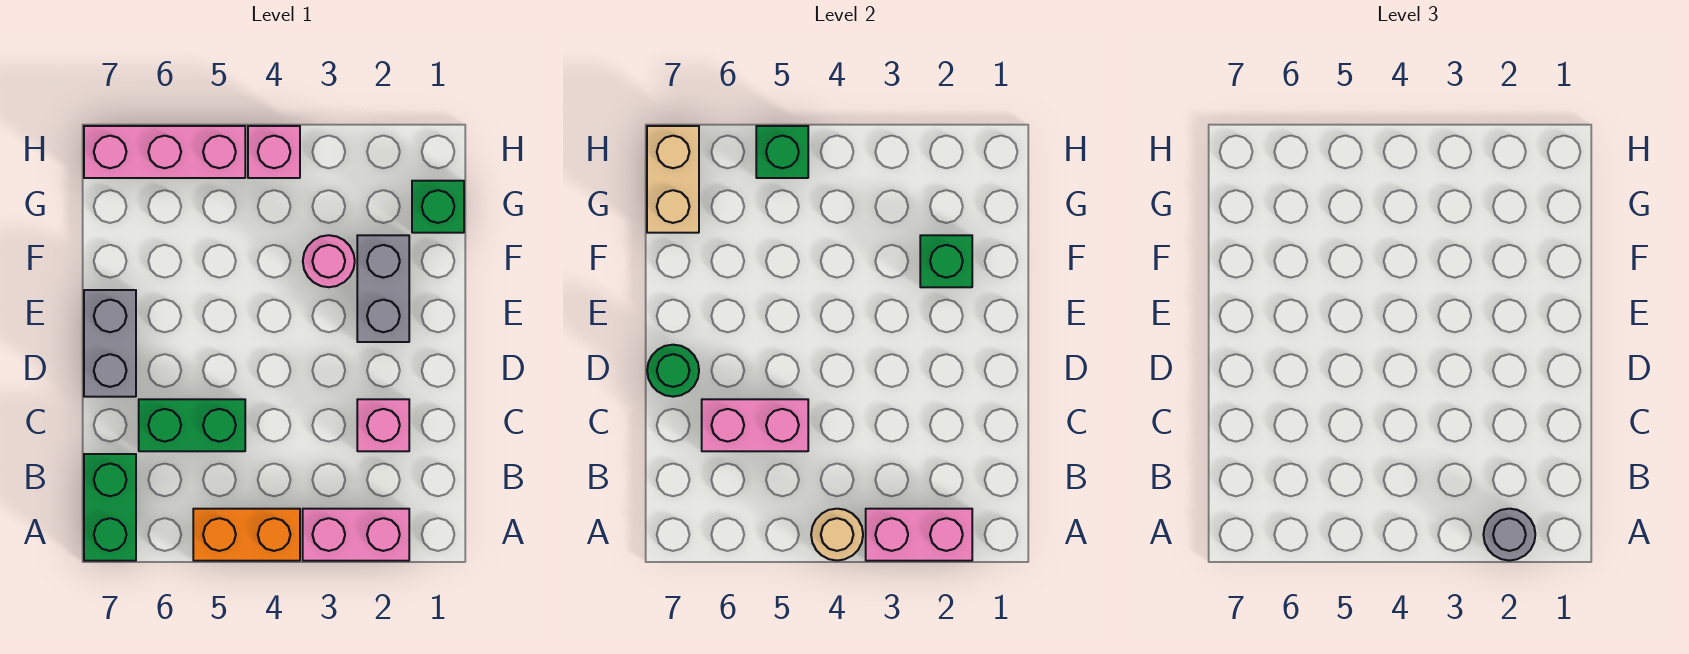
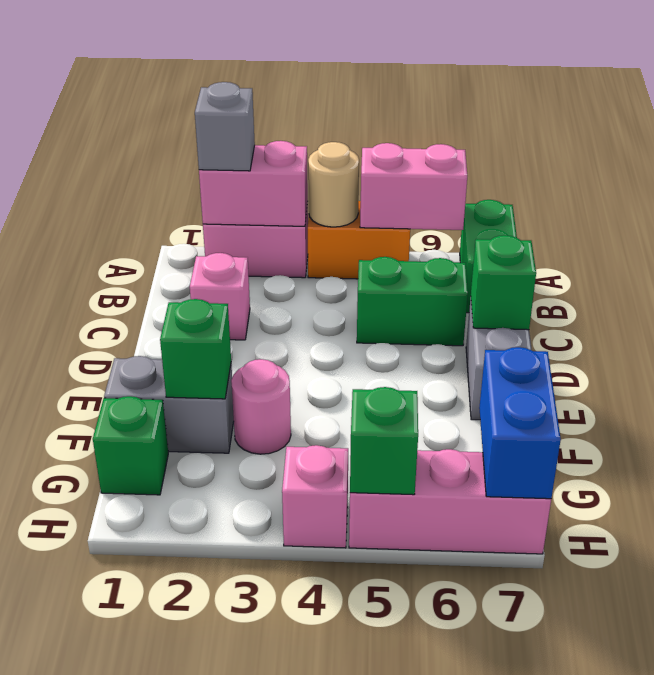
grey 1x1 round brick [1483,509,1535,561] -> grey 1x1 brick [195,82,255,171]
pink 1x2 brick [702,399,808,451] -> pink 1x2 brick moved to [360,143,467,230]
green 1x1 round brick [647,345,699,397] -> green 1x1 brick [471,235,536,330]
grey 1x2 brick [357,235,409,342] -> grey 1x2 brick turned to [104,356,234,453]
tan 1x2 brick [647,126,699,233] -> blue 1x2 brick [479,347,561,499]

